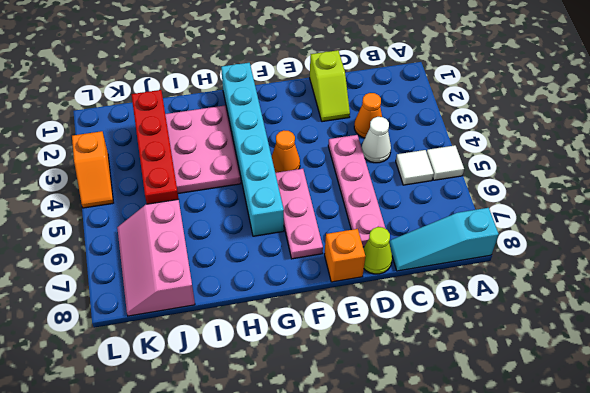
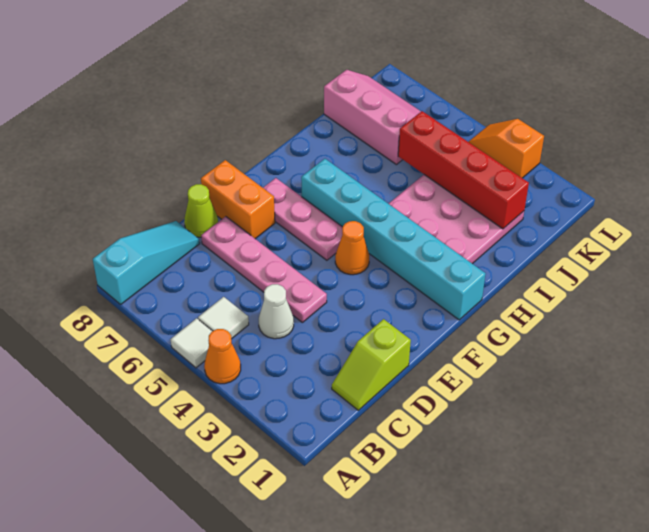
orange 1x1 cone [354,93,382,138] -> orange 1x1 cone moved to [204,329,241,384]
lime 1x2 slope [310,50,350,122] -> lime 1x2 slope turned to [332,319,411,410]
orange 1x1 brick [324,229,365,282] -> orange 1x2 brick [201,160,275,239]

